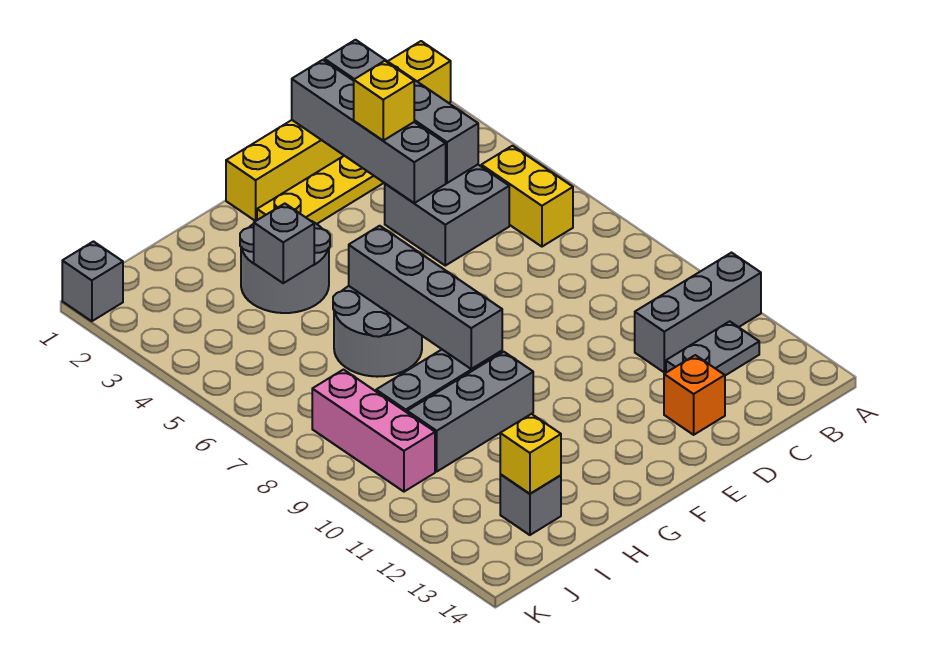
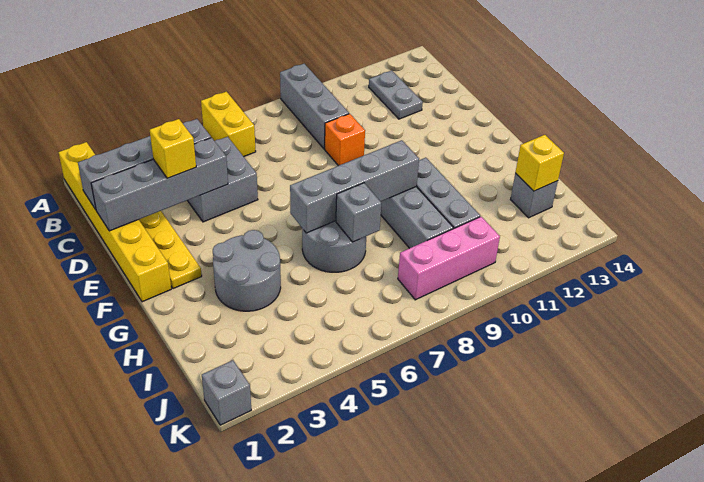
grey 1x3 brick [635,253,761,372] -> grey 1x3 brick moved to [280,64,349,149]
yellow 1x2 brick [481,146,573,247] -> yellow 1x2 brick turned to [201,92,256,157]
orange 1x1 brick [664,355,725,435] -> orange 1x1 brick moved to [325,114,365,166]
grey 1x1 brick [254,204,314,283] -> grey 1x1 brick moved to [336,183,381,242]

